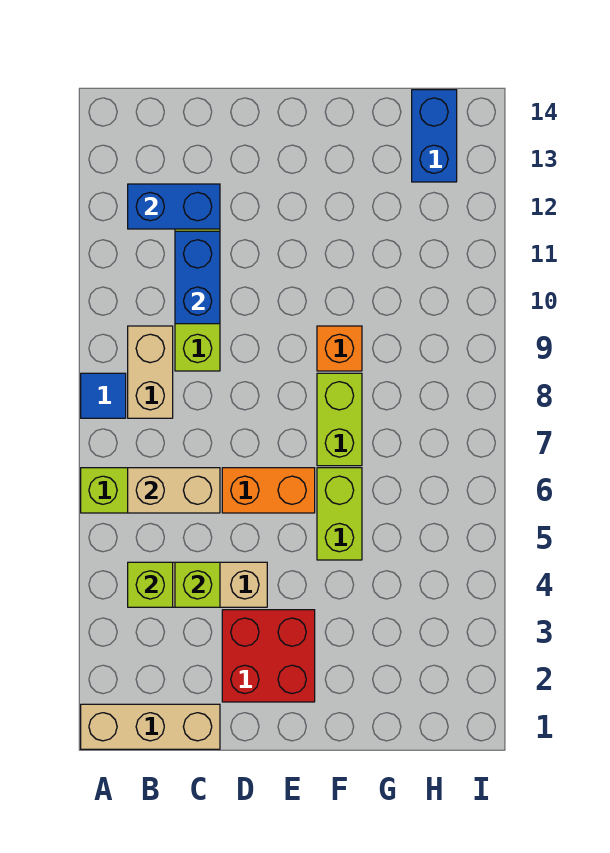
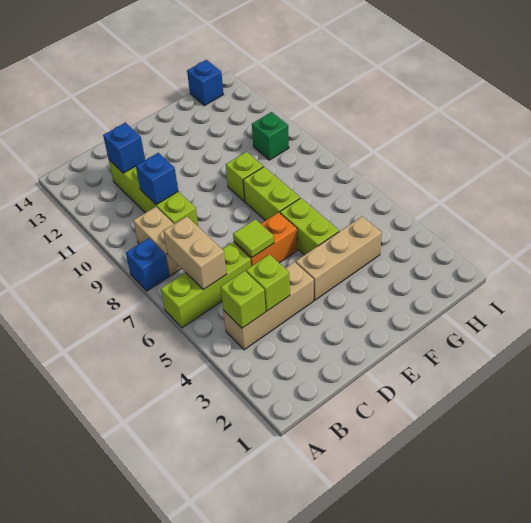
tan 1x3 brick [81,704,220,749] -> tan 1x3 brick moved to [296,216,382,300]
blue 1x1 tile [81,373,126,418] -> blue 1x1 brick [126,238,170,291]
tan 1x2 brick [128,468,220,513] -> tan 1x2 brick turned to [163,216,226,290]
blue 1x2 brick [128,184,220,229] -> blue 1x1 brick [103,123,145,173]
blue 1x2 brick [175,231,220,324] -> blue 1x1 brick [136,153,178,205]
red 2x2 brick [222,610,315,702] -> none
none -> lime 1x1 tile [233,219,274,258]
orange 1x1 brick [317,326,362,371] -> lime 1x1 brick [226,152,263,201]
none -> green 1x1 brick [252,112,289,160]
blue 1x2 brick [412,90,457,182] -> blue 1x1 brick [187,60,223,106]

